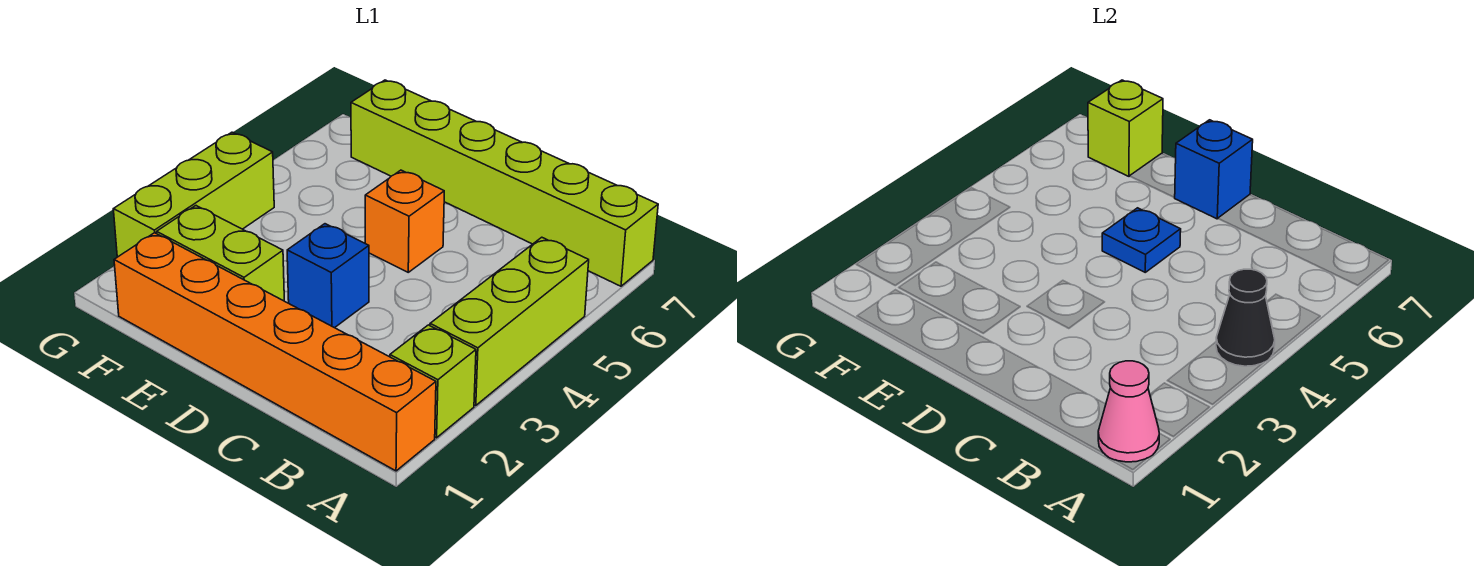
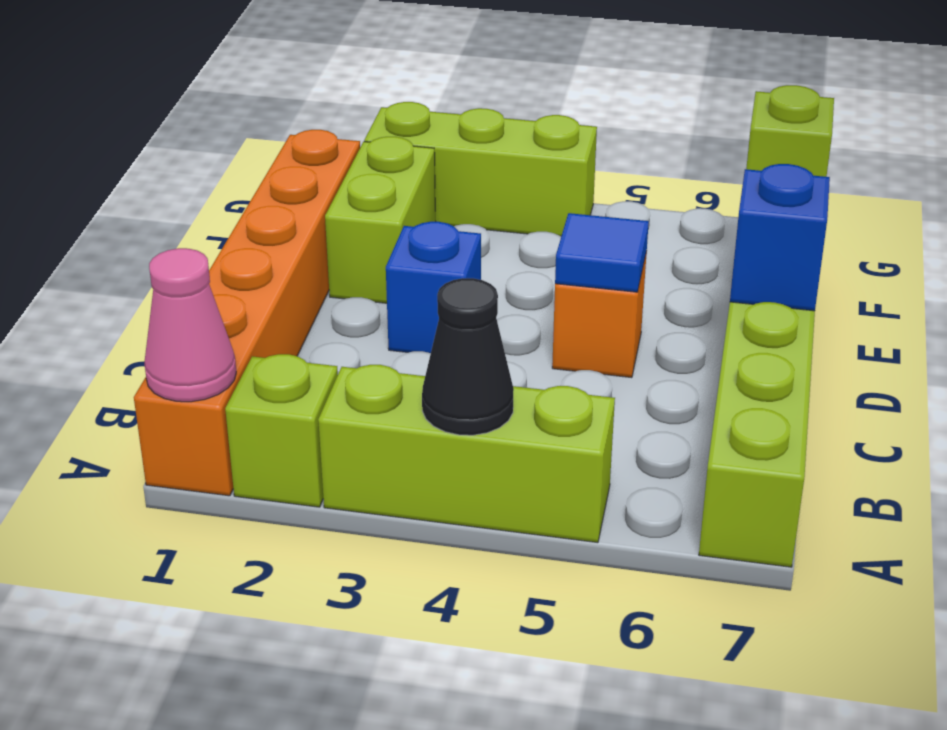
blue 1x1 plate [1102,208,1181,272] -> blue 1x1 tile [555,213,649,292]

